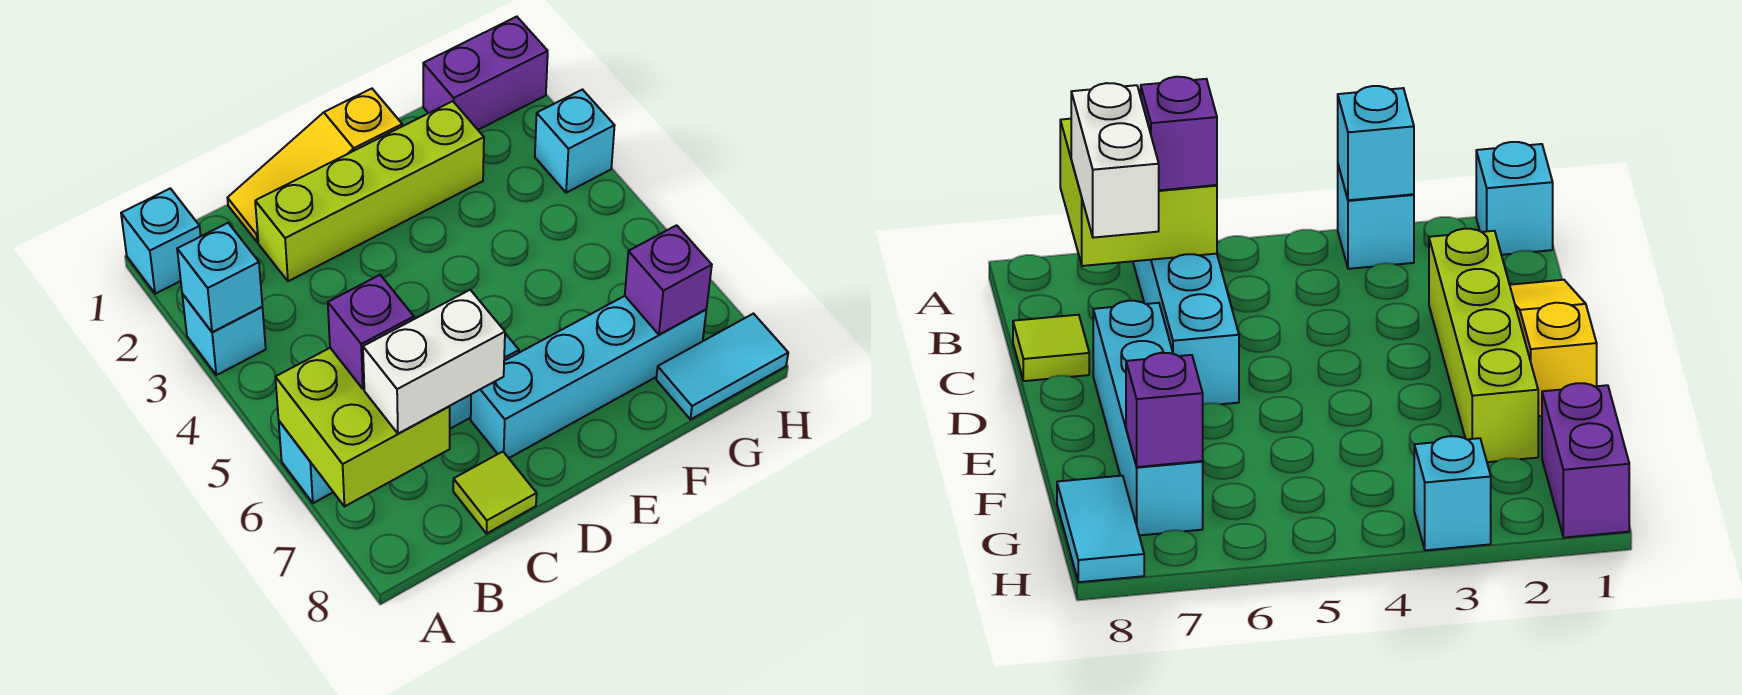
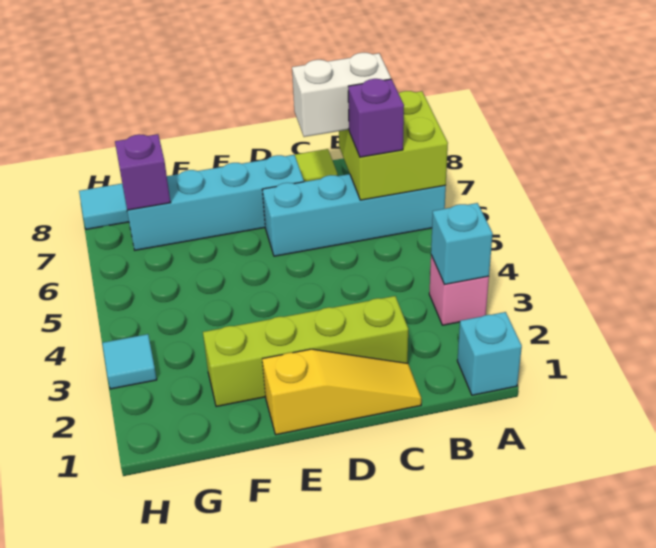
cyan 1x1 brick [182,294,266,375] -> pink 1x1 brick [429,255,489,325]
purple 1x2 brick [423,17,548,130] -> none
cyan 1x1 brick [535,90,615,193] -> cyan 1x1 tile [102,334,157,389]

